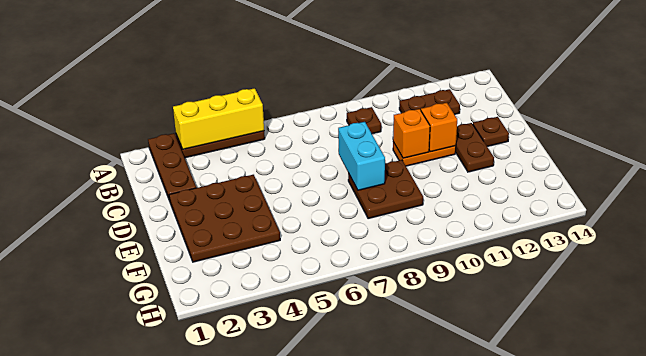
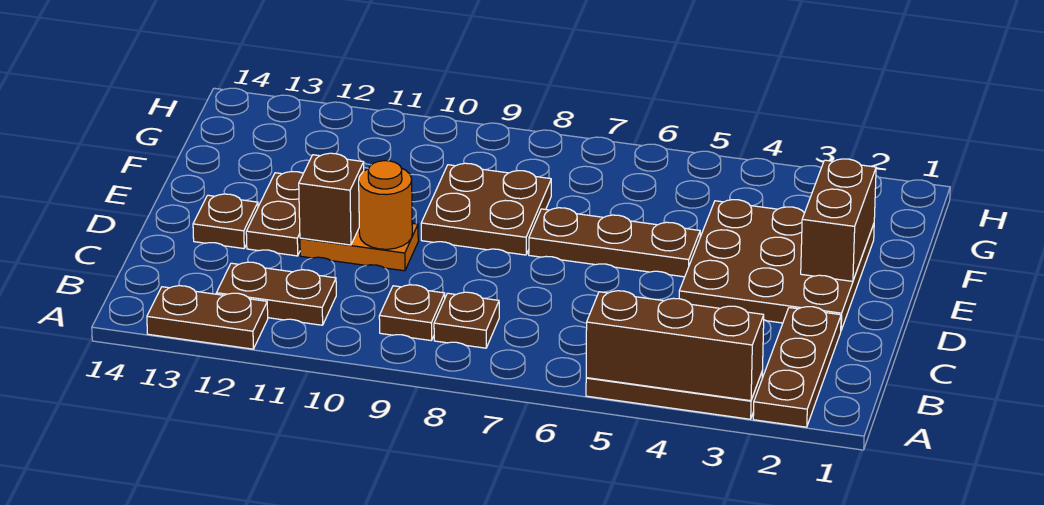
yellow 1x3 brick [173,88,264,149] -> brown 1x3 brick [586,291,764,401]
none -> brown 1x2 plate [147,286,268,349]
none -> brown 1x1 plate [434,292,499,348]
cyan 1x2 brick [338,122,385,190] -> none
orange 1x1 brick [393,109,430,158] -> orange 1x1 round brick [359,161,412,249]
orange 1x1 brick [421,103,457,152] -> brown 1x1 brick [299,153,364,245]
none -> brown 1x2 brick [801,159,876,281]
none -> brown 1x3 plate [529,208,700,277]

